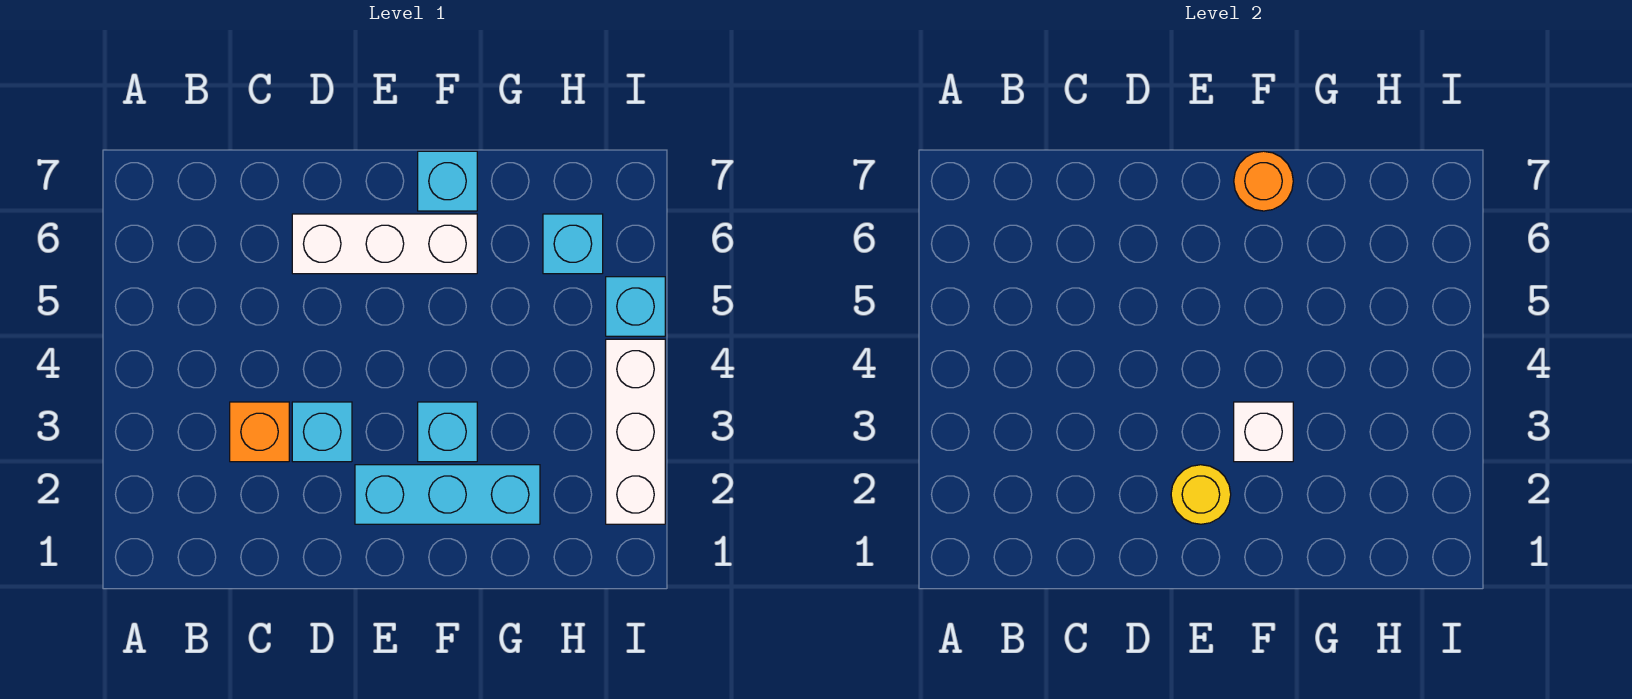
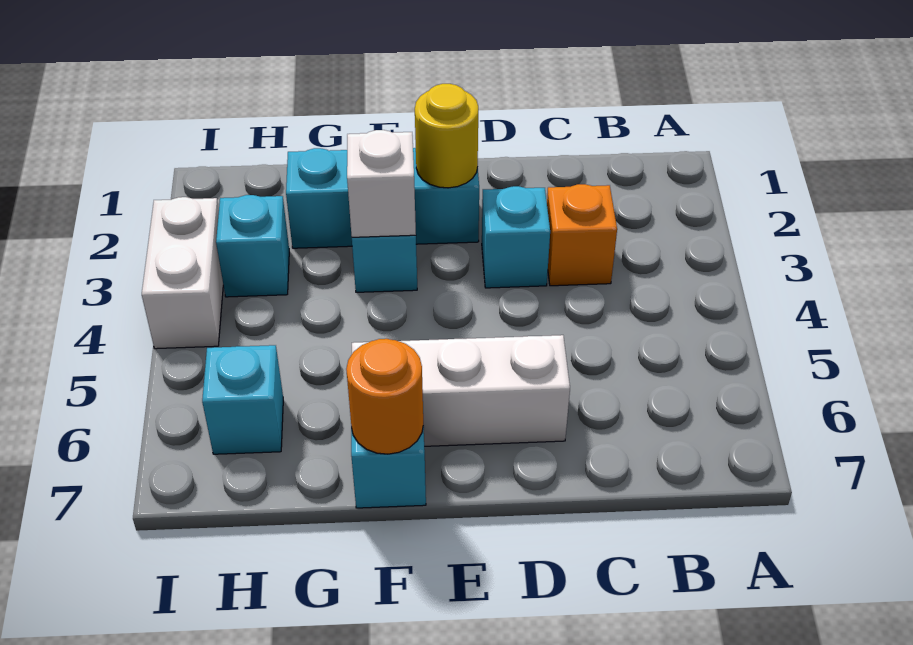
white 1x3 brick [606,339,665,524] -> white 1x2 brick [142,197,223,349]
cyan 1x1 brick [606,277,665,336] -> cyan 1x1 brick moved to [216,195,289,297]

